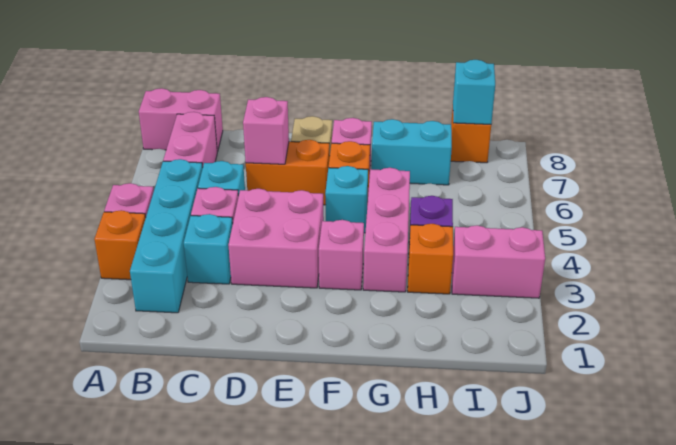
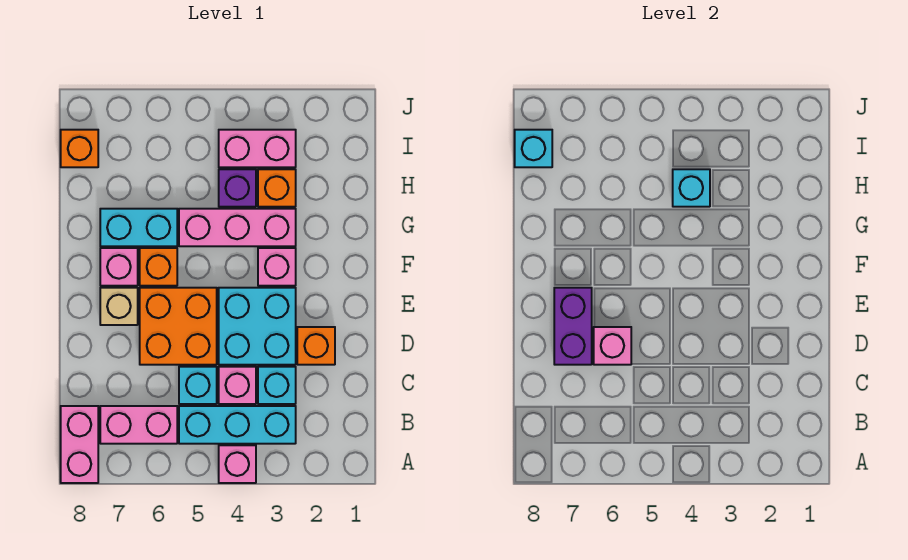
orange 1x1 brick [94,210,146,280] -> orange 1x1 brick moved to [297,327,335,365]
cyan 1x4 brick [130,159,203,313] -> cyan 1x3 brick [179,406,296,444]
pink 2x2 brick [228,189,324,288] -> cyan 2x2 brick [219,288,296,365]
orange 1x2 brick [246,140,330,205] -> orange 2x2 brick [140,288,217,365]
none -> purple 1x2 brick [554,288,592,365]
cyan 1x1 brick [325,166,368,233] -> cyan 1x1 brick moved to [673,169,710,207]
cyan 1x2 brick [372,119,452,185] -> cyan 1x2 brick turned to [100,209,177,246]
pink 1x2 brick [452,225,545,298] -> pink 1x2 brick turned to [219,130,296,167]

